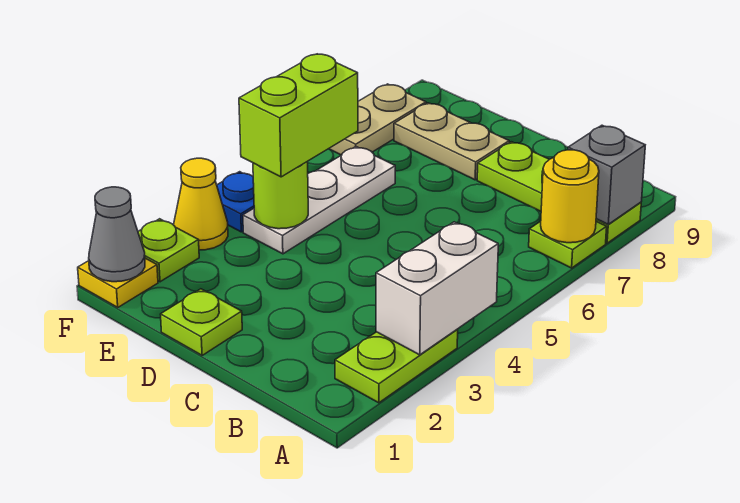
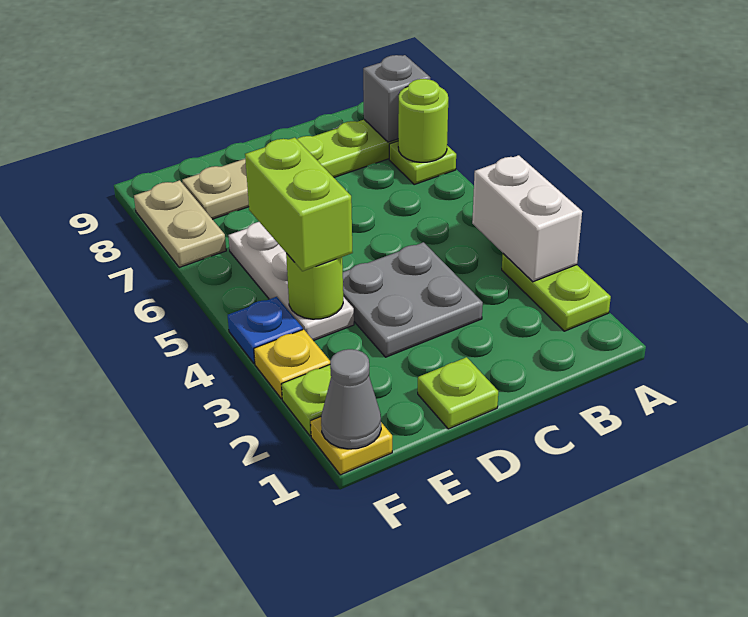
yellow 1x1 round brick [541,150,599,243] -> lime 1x1 round brick [398,79,448,162]
none -> grey 2x2 plate [343,242,483,357]
yellow 1x1 cone [174,158,228,250] -> yellow 1x1 plate [254,329,330,399]

